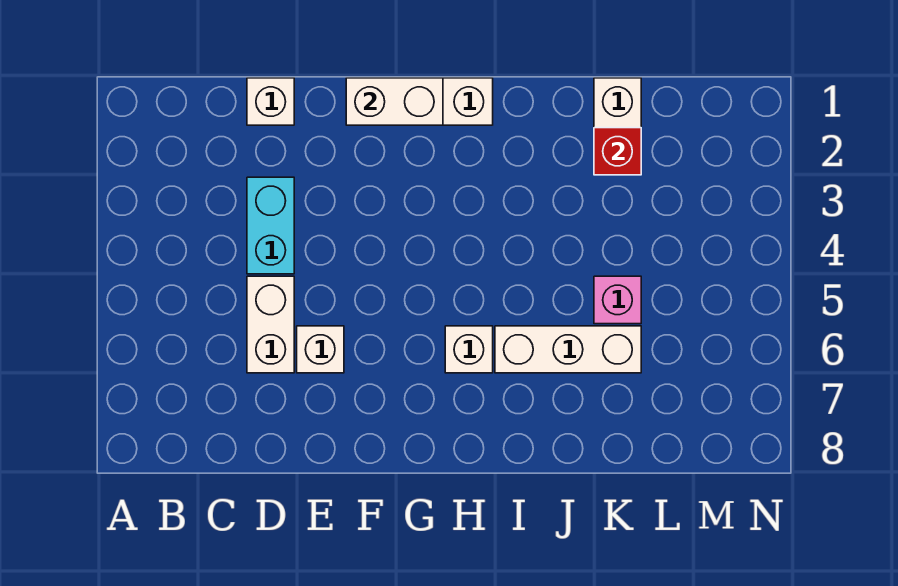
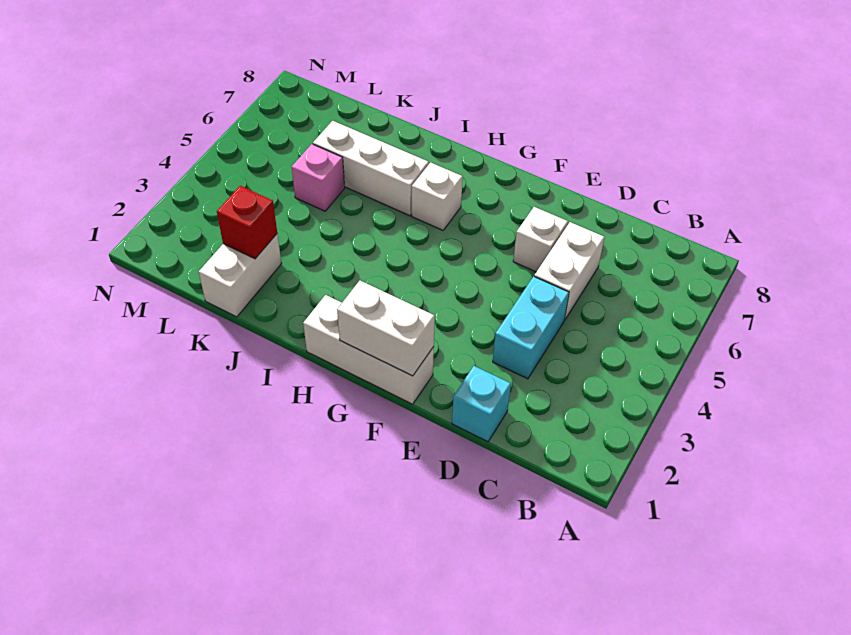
white 1x1 brick [247,78,294,125] -> cyan 1x1 brick [452,366,511,442]

